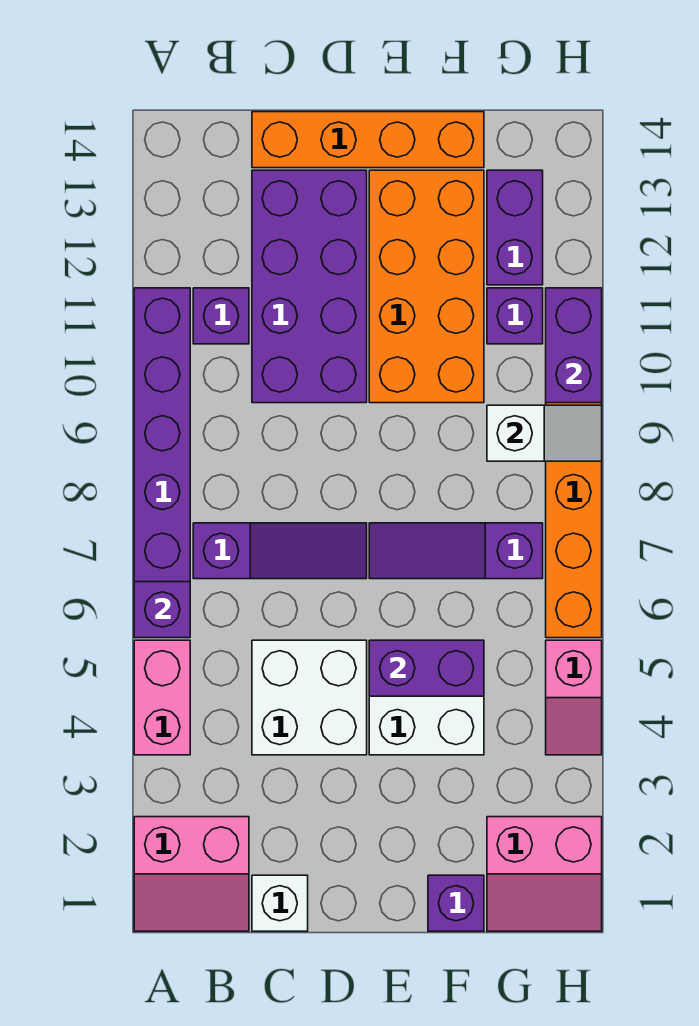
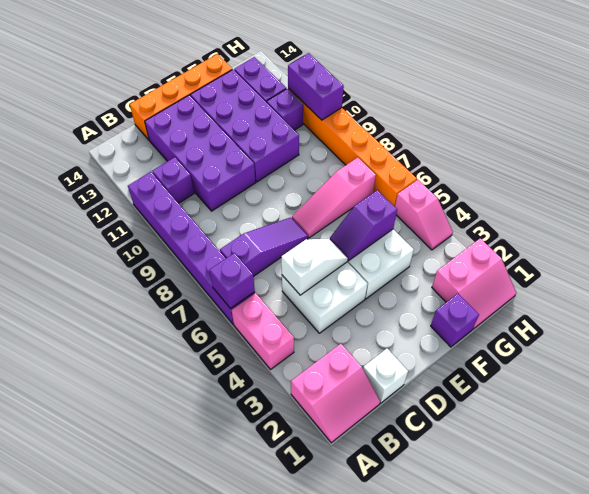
purple 1x2 brick [369,640,484,696] -> purple 1x2 slope [330,190,397,261]
purple 1x3 slope [369,523,543,579] -> pink 1x3 slope [292,158,376,238]
orange 2x4 brick [369,170,484,403] -> purple 2x4 brick [190,70,299,182]
white 1x2 slope [487,405,602,461] -> white 1x2 slope moved to [281,238,348,295]

